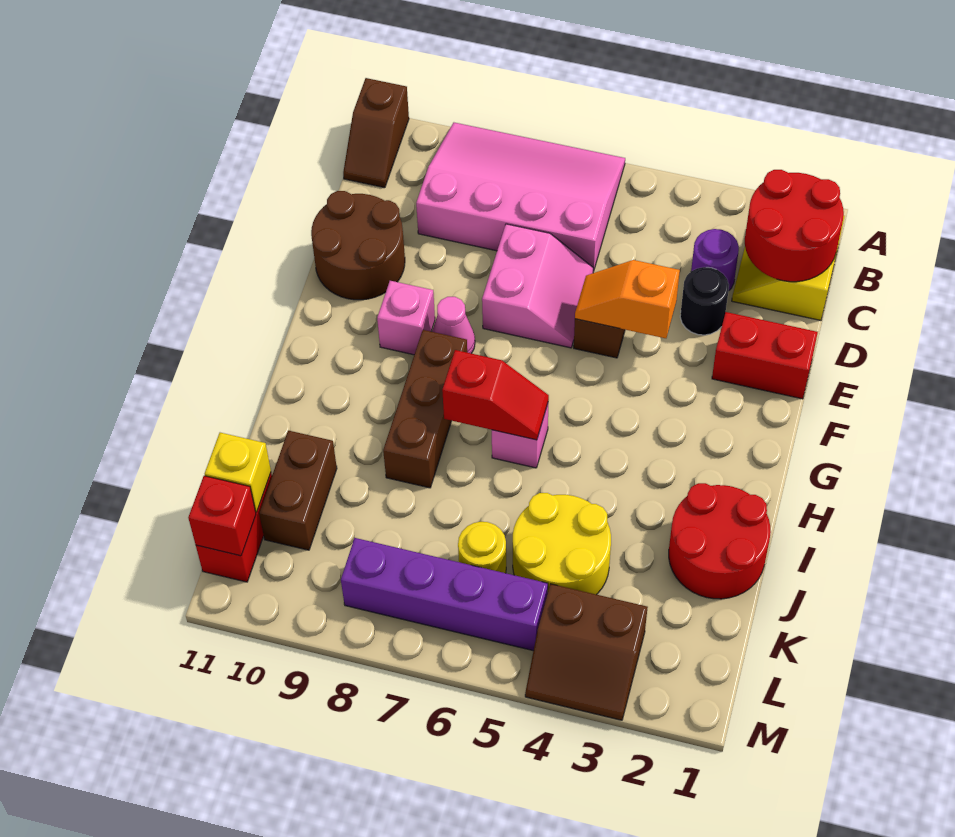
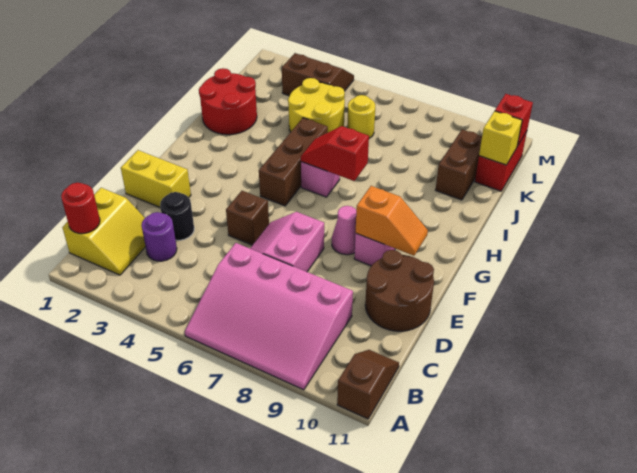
red 2x2 round brick [745,170,844,282] -> red 1x1 round brick [61,183,100,233]
red 1x2 brick [712,312,818,399] -> yellow 1x2 brick [121,150,191,208]
orange 1x2 slope [575,260,680,338] -> orange 1x2 slope moved to [356,186,428,256]
brown 1x3 brick [383,330,467,488] -> brown 1x3 brick moved to [259,118,328,206]
purple 1x4 brick [341,538,548,651] -> none

